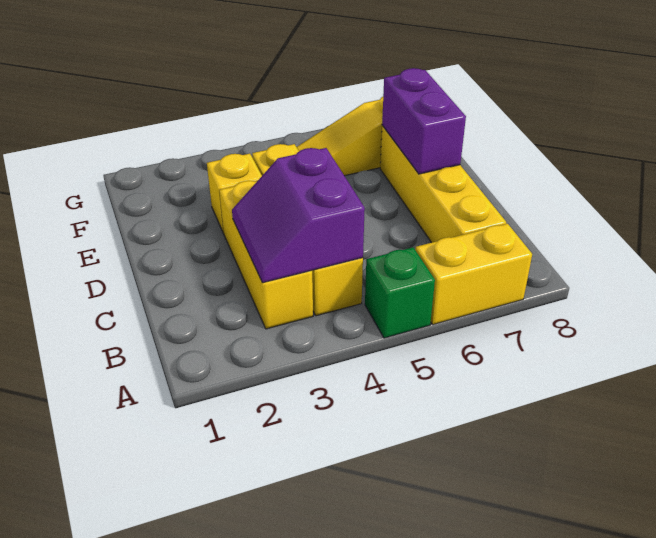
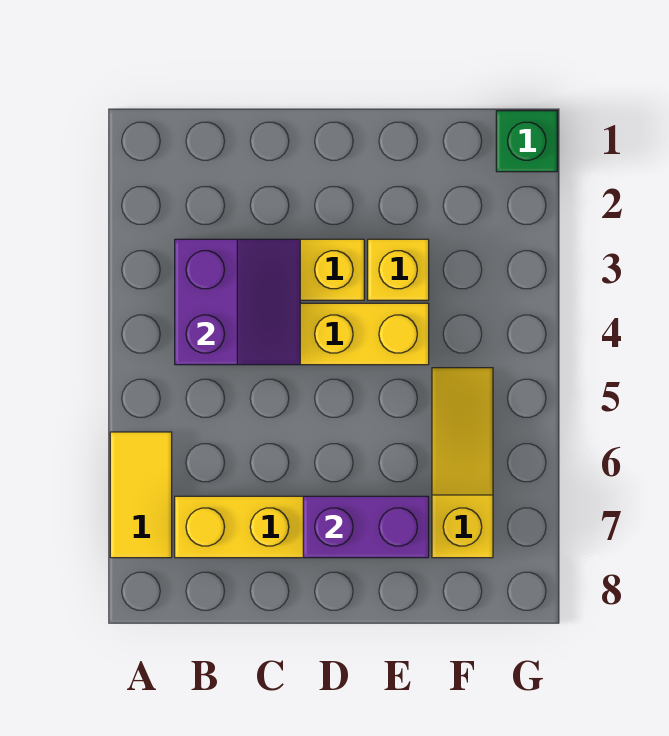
green 1x1 brick [365,247,435,338] -> green 1x1 brick moved to [496,111,557,172]
yellow 1x2 brick [415,224,532,325] -> yellow 1x2 tile [110,432,172,558]
purple 2x2 slope [232,148,365,283] -> purple 2x2 slope turned to [175,239,300,365]

